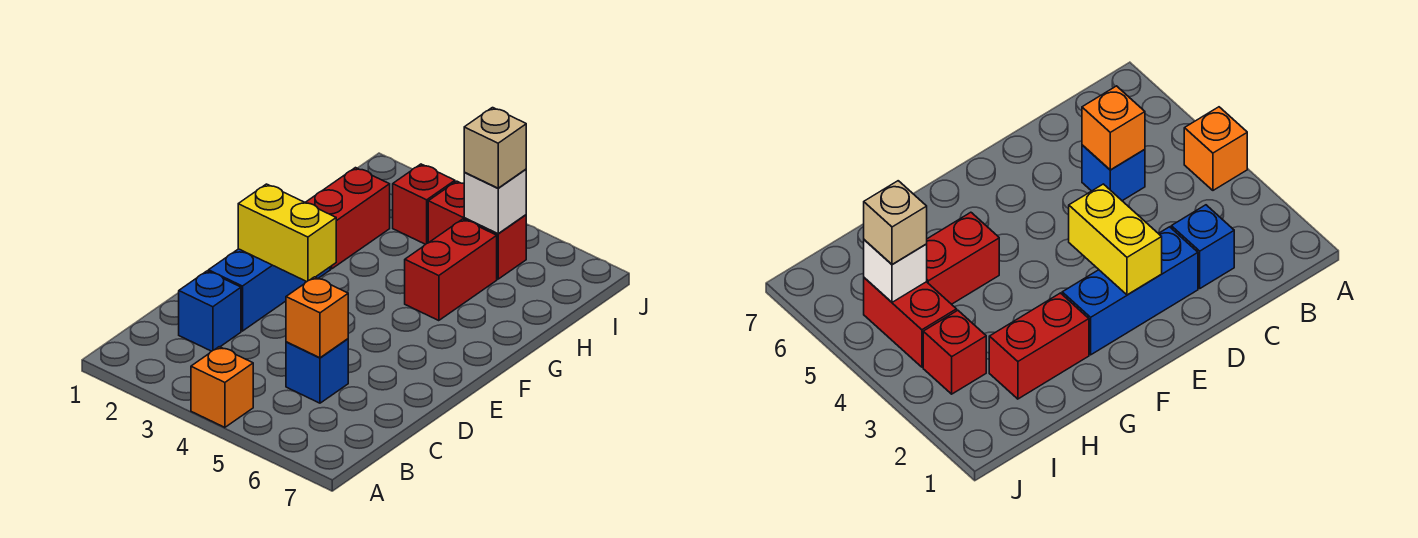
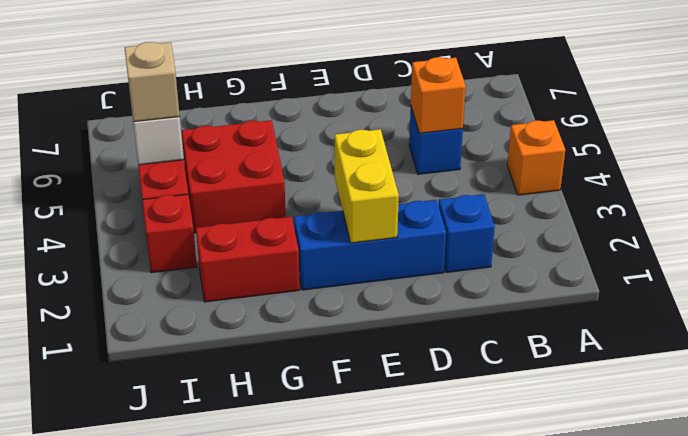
red 1x2 brick [405,219,497,321] -> red 2x2 brick [182,120,286,233]

